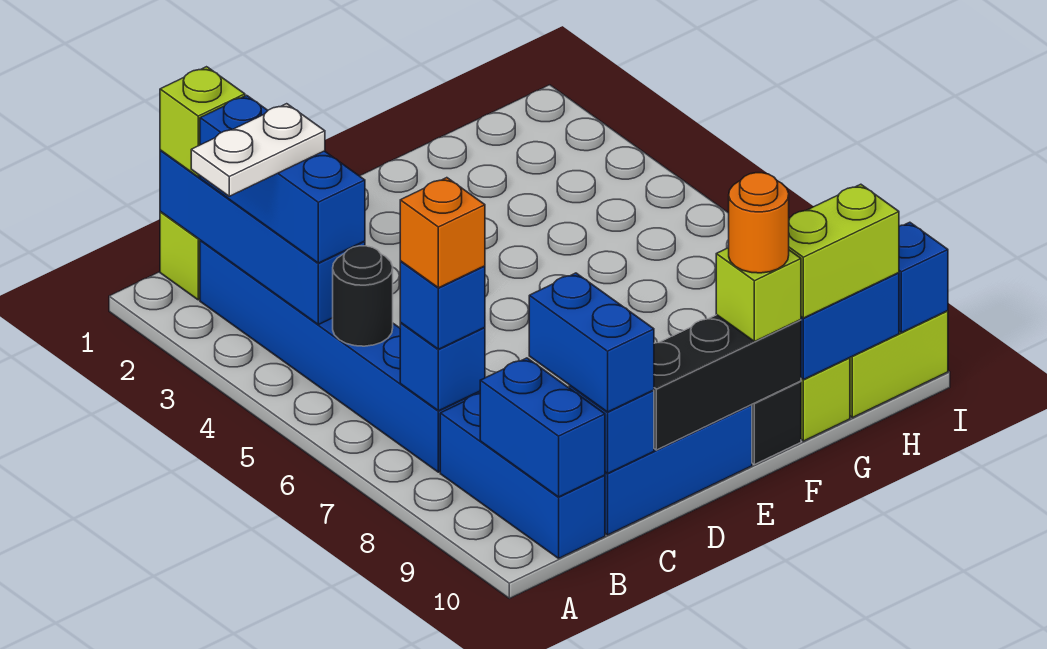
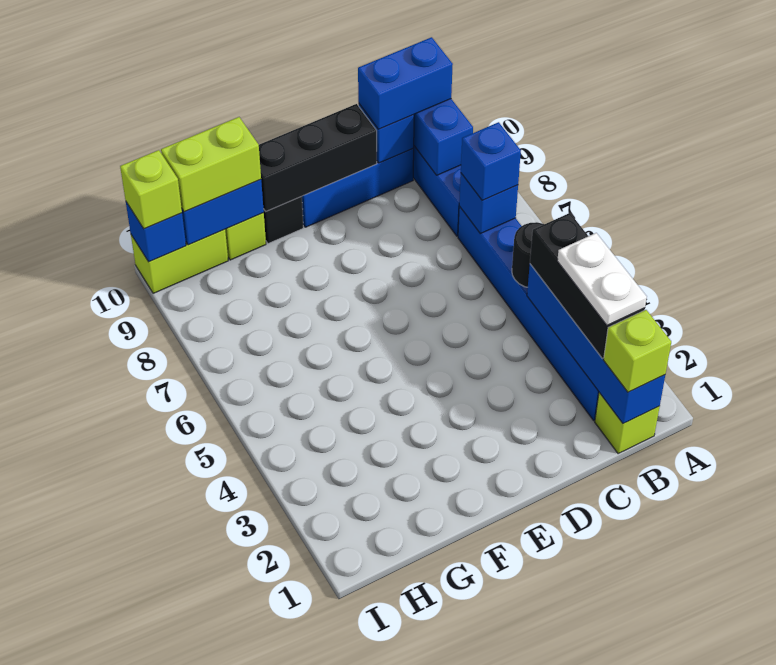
white 1x2 plate [191,104,325,196] -> white 1x2 plate turned to [557,233,647,325]
blue 1x3 brick [200,95,365,263] -> black 1x3 brick [530,213,645,358]
orange 1x1 brick [400,178,485,288] -> none
blue 1x2 brick [529,273,654,412] -> blue 1x2 brick turned to [358,37,453,129]
lime 1x1 brick [716,248,801,342] -> lime 1x1 brick moved to [120,150,182,229]
orange 1x1 round brick [729,173,789,273] -> none

